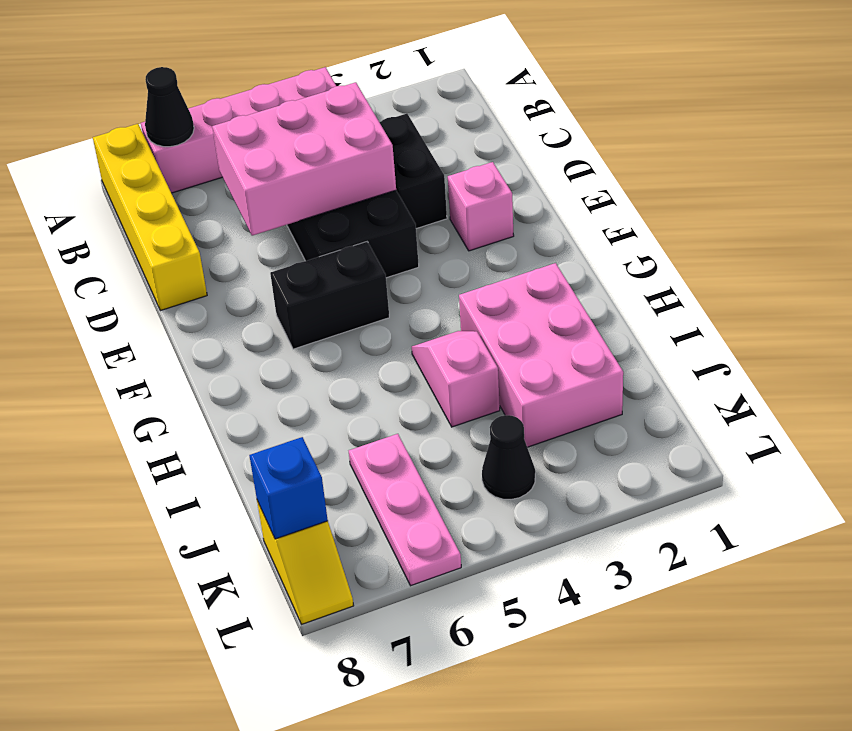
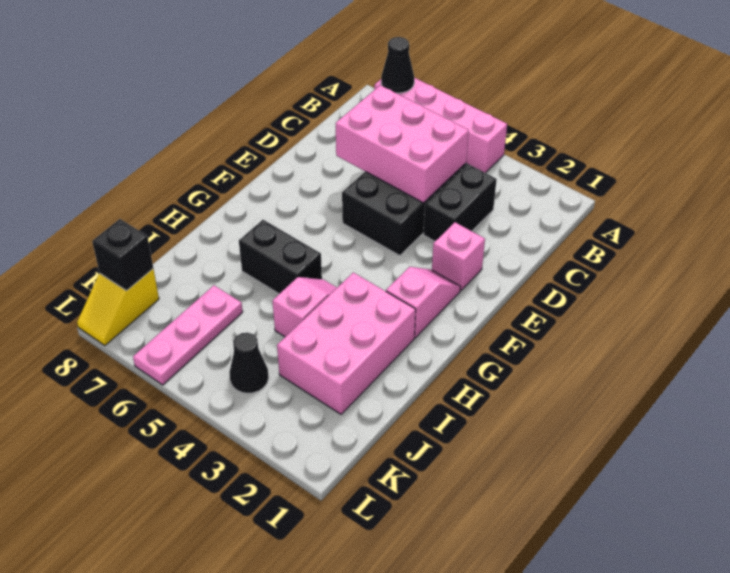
yellow 1x4 brick [93,124,207,311] -> none
none -> pink 1x2 slope [386,267,461,338]
black 1x2 brick [270,242,389,349] -> black 1x2 brick moved to [239,220,322,294]
blue 1x1 brick [249,437,328,539] -> black 1x1 brick [92,219,153,291]

